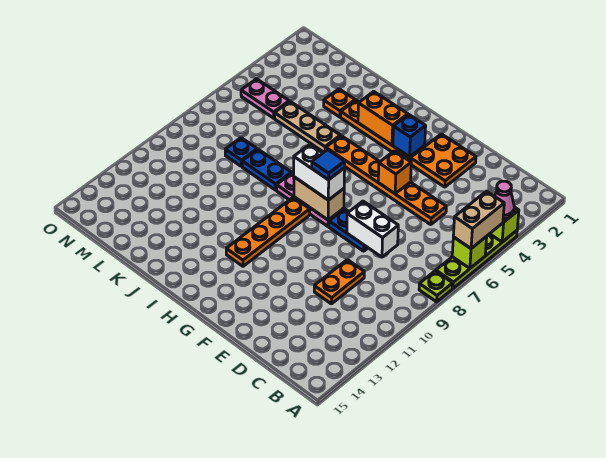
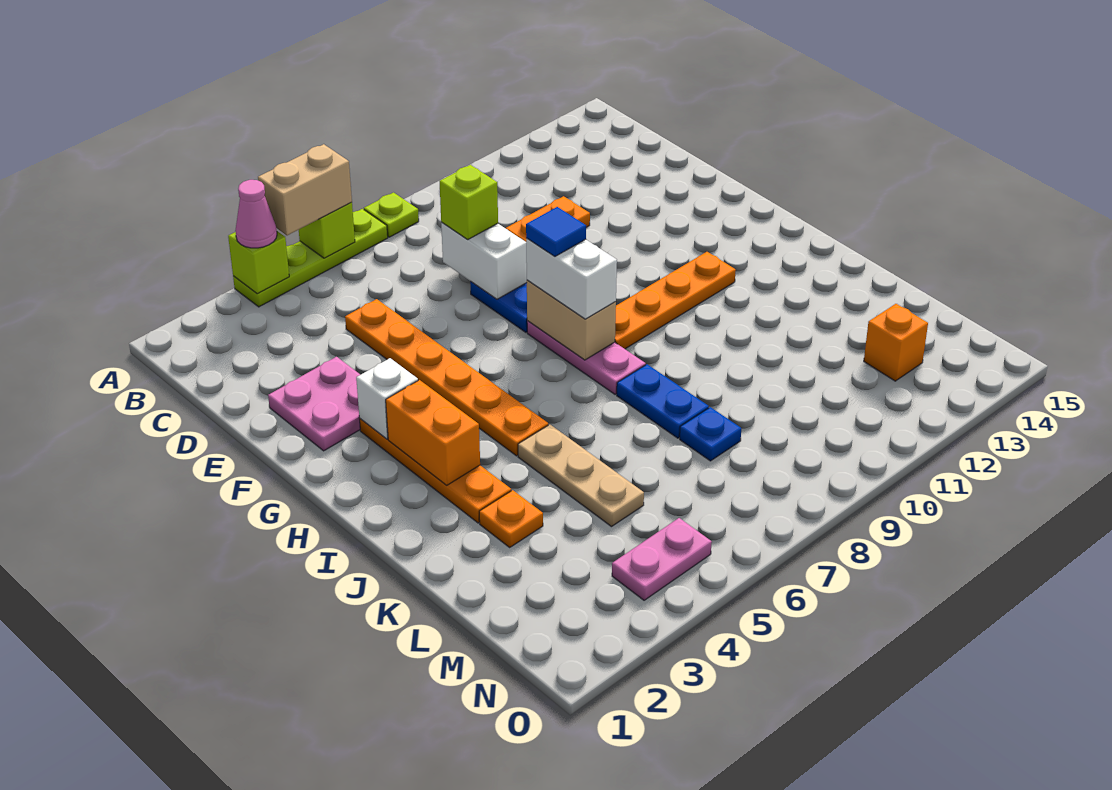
none -> lime 1x1 brick [440,165,498,239]
orange 2x2 plate [410,134,476,187] -> pink 2x2 plate [268,357,360,451]
orange 1x1 brick [378,151,411,194] -> orange 1x1 brick moved to [864,304,928,381]
blue 1x1 brick [393,115,426,157] -> white 1x1 brick [356,358,418,439]
pink 1x2 plate [241,79,289,118] -> pink 1x2 plate turned to [612,518,712,600]

